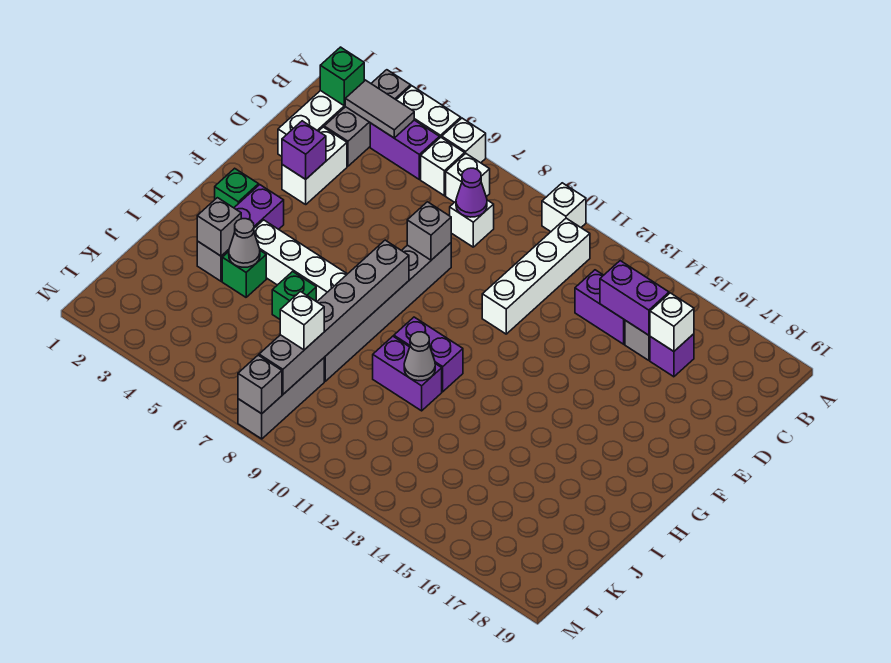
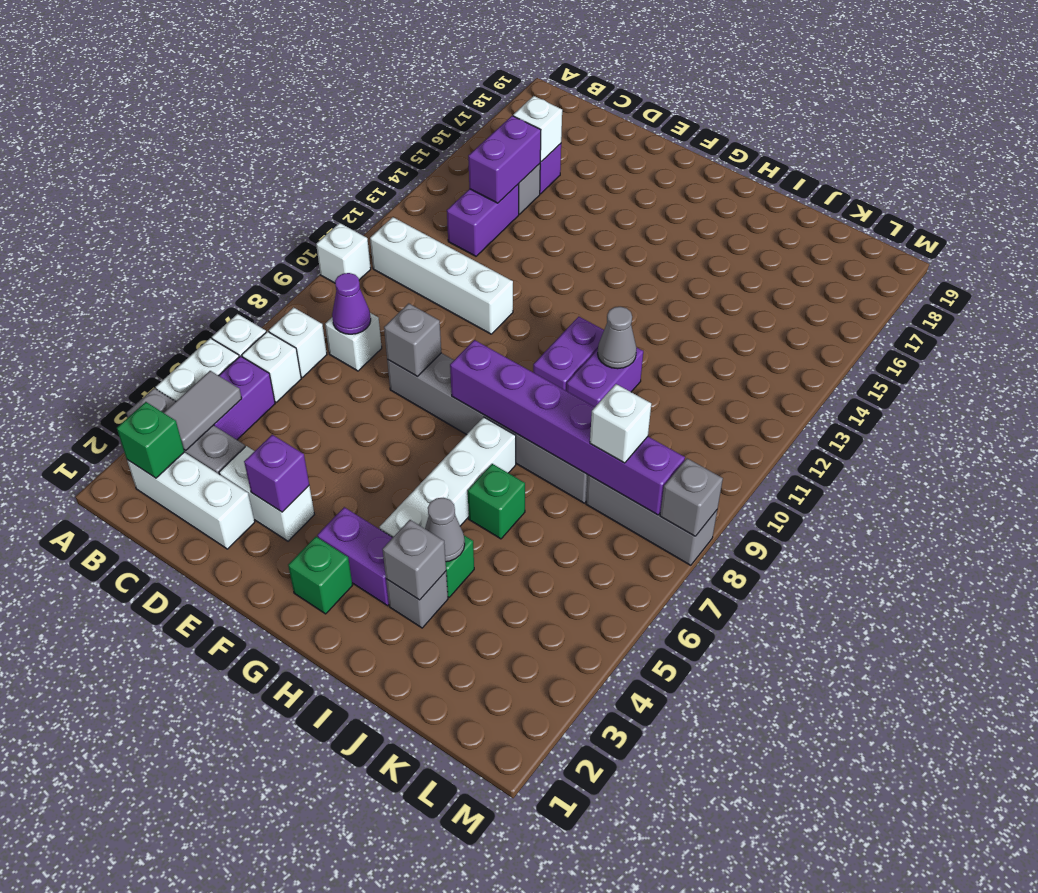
grey 1x6 brick [259,240,409,394] -> purple 1x6 brick [450,340,685,515]

